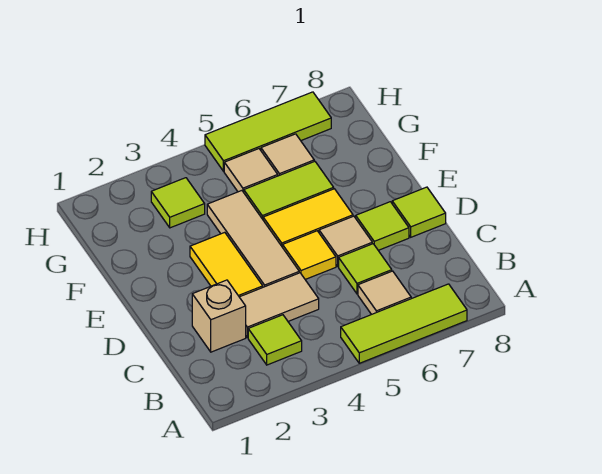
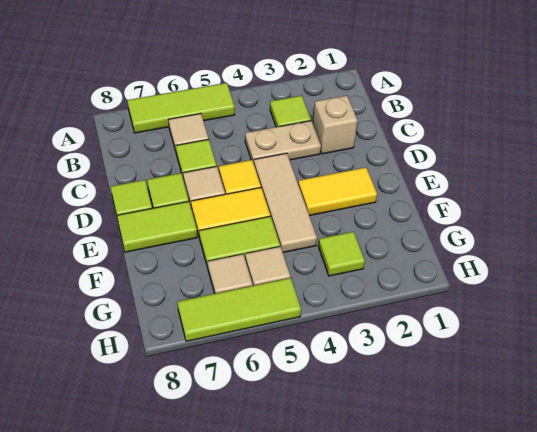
tan 1x2 tile [240,273,319,338] -> tan 1x2 plate [245,121,321,163]
yellow 1x2 tile [190,232,263,297] -> yellow 1x2 tile turned to [298,167,377,216]
none -> lime 1x2 tile [117,201,197,252]

